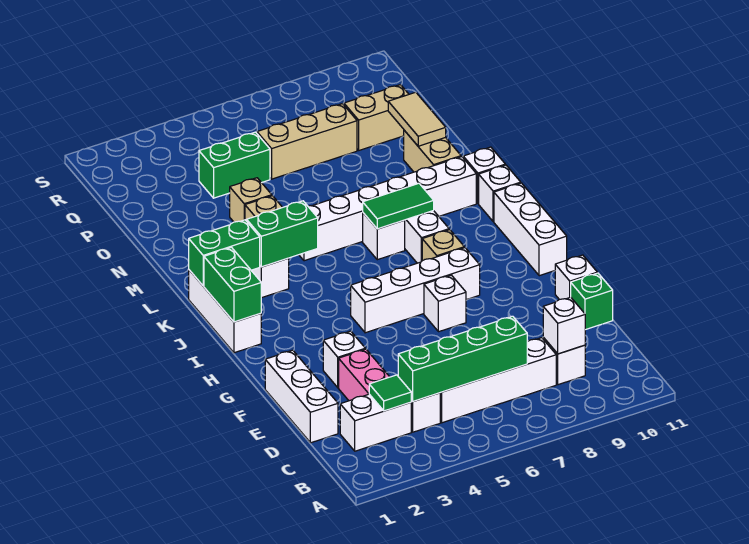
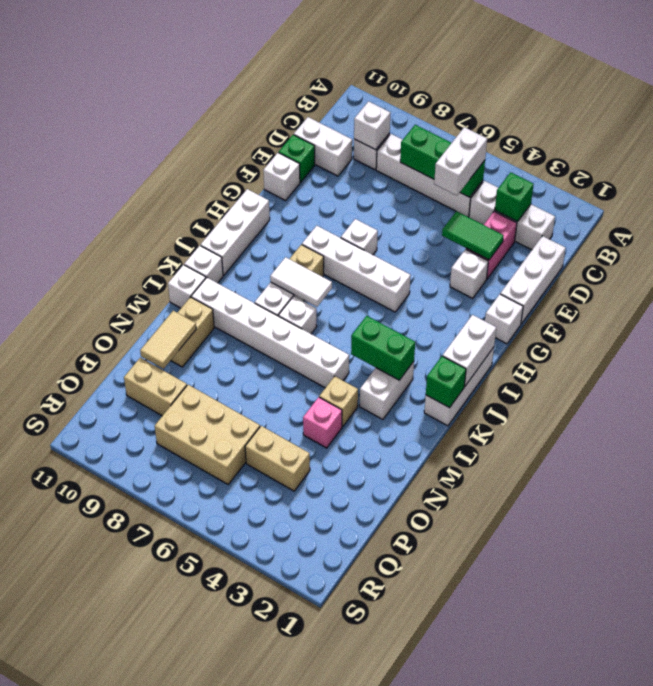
green 1x1 tile [369,375,411,411] -> green 1x1 brick [495,172,534,222]
green 1x4 brick [398,316,527,401] -> green 1x3 brick [400,125,485,197]
none -> white 1x2 brick [434,127,487,196]
none -> white 1x2 brick [294,117,352,176]
none -> white 1x1 brick [485,294,523,344]
green 1x2 brick [204,247,261,322] -> white 1x2 brick [443,315,496,386]
none -> white 1x2 tile [270,257,332,307]
green 1x2 brick [189,220,260,286] -> green 1x1 brick [426,356,466,408]
green 1x2 tile [363,183,434,229] -> green 1x2 tile moved to [442,211,503,260]
tan 1x1 brick [230,178,272,222] -> pink 1x1 brick [303,397,342,448]
green 1x2 brick [199,132,270,198] -> tan 1x2 brick [245,426,310,491]
tan 1x3 brick [257,104,357,179] -> tan 2x3 brick [155,385,260,484]

